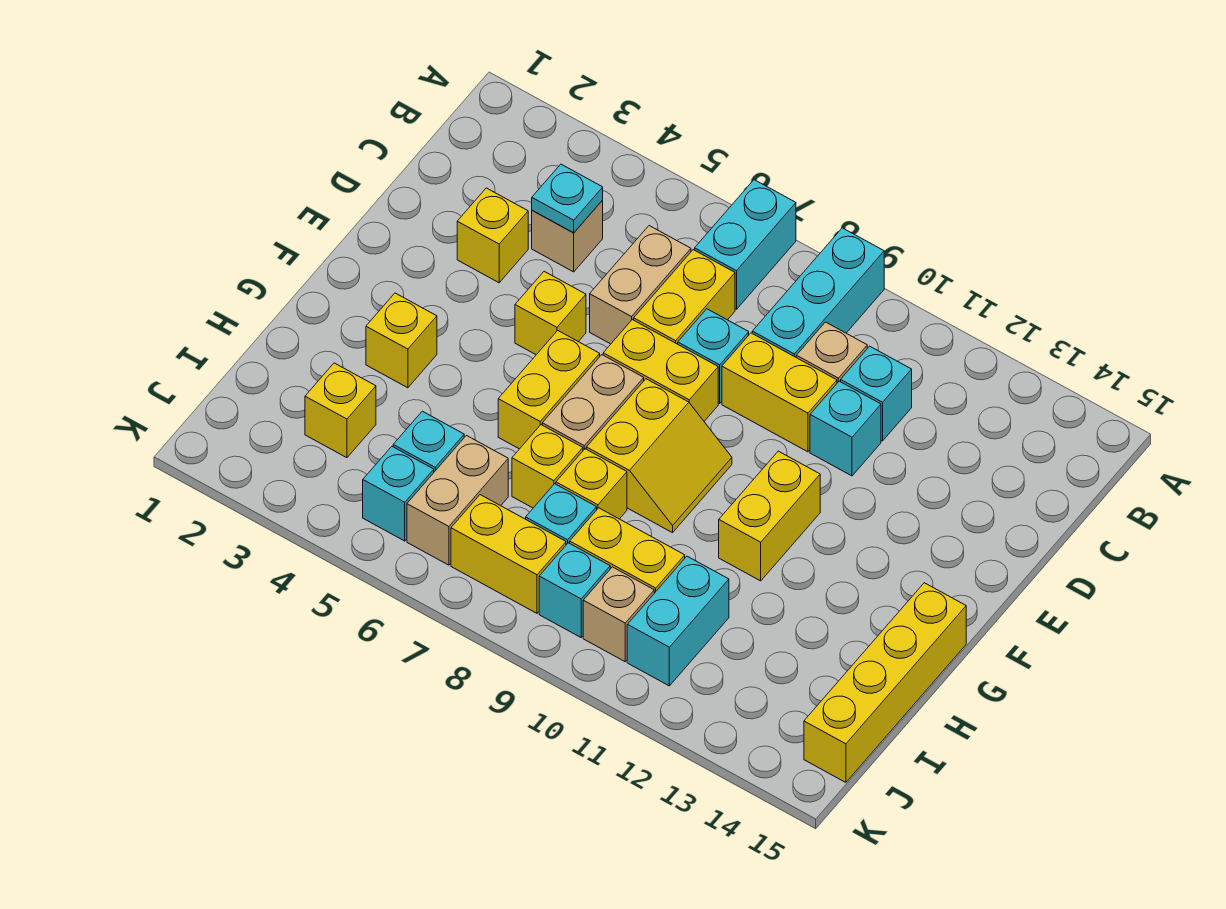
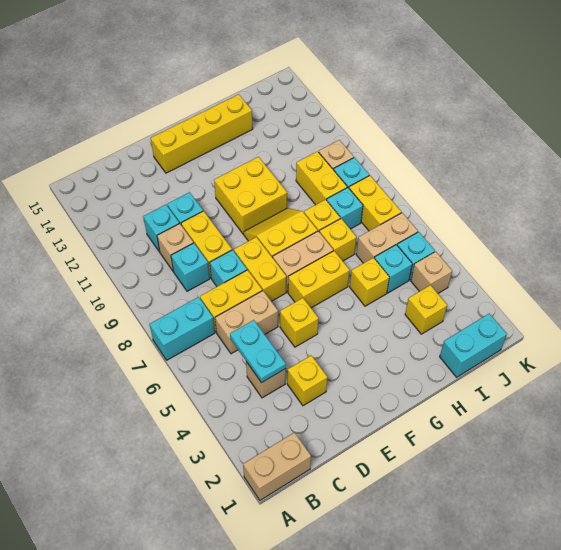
none -> tan 1x2 brick [243,432,311,500]
cyan 1x3 brick [752,228,884,357] -> cyan 1x1 brick [171,243,210,291]
cyan 1x1 plate [532,164,603,233] -> cyan 1x2 plate [230,320,286,383]
yellow 1x2 brick [719,451,820,581] -> yellow 2x2 brick [214,157,287,234]
yellow 1x1 brick [366,293,437,388] -> yellow 1x1 brick moved to [350,258,389,306]
yellow 1x4 brick [804,583,966,782] -> yellow 1x4 brick moved to [151,94,253,173]
cyan 1x2 brick [627,556,729,686] -> cyan 1x2 brick moved to [440,314,507,377]
none -> tan 1x1 brick [411,252,452,293]

